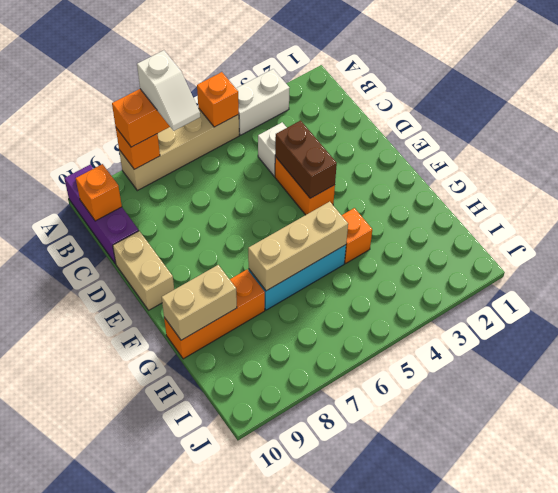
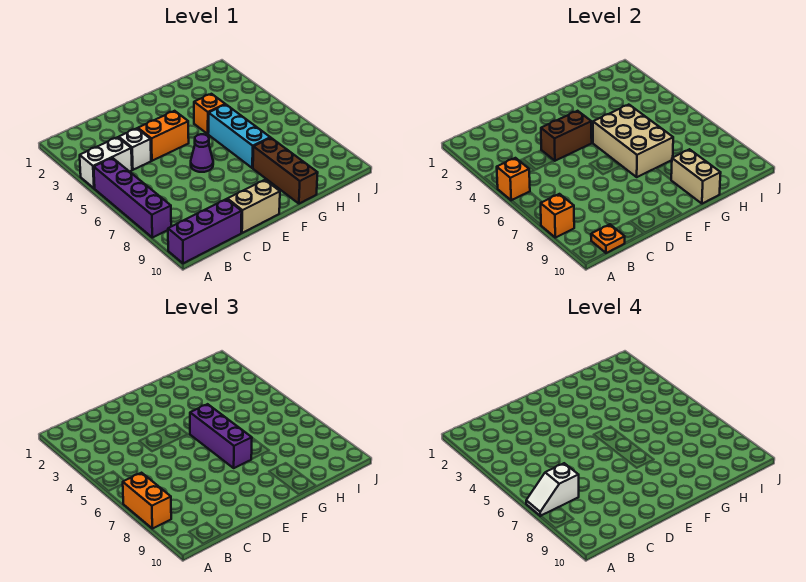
white 1x2 brick [236,69,289,135] -> white 1x2 brick turned to [80,137,132,188]
tan 1x4 brick [119,108,239,191] -> purple 1x4 brick [94,158,171,238]
white 1x2 slope [137,50,200,131] -> white 1x2 slope turned to [526,463,579,516]
orange 1x1 brick [76,164,122,221] -> orange 1x1 plate [591,224,625,253]
none -> purple 1x1 cone [191,134,213,172]
none -> purple 1x3 brick [190,404,252,468]
tan 1x3 brick [248,202,348,291] -> tan 2x3 brick [593,105,673,177]
orange 1x3 brick [164,270,265,359] -> brown 1x3 brick [253,138,318,204]

